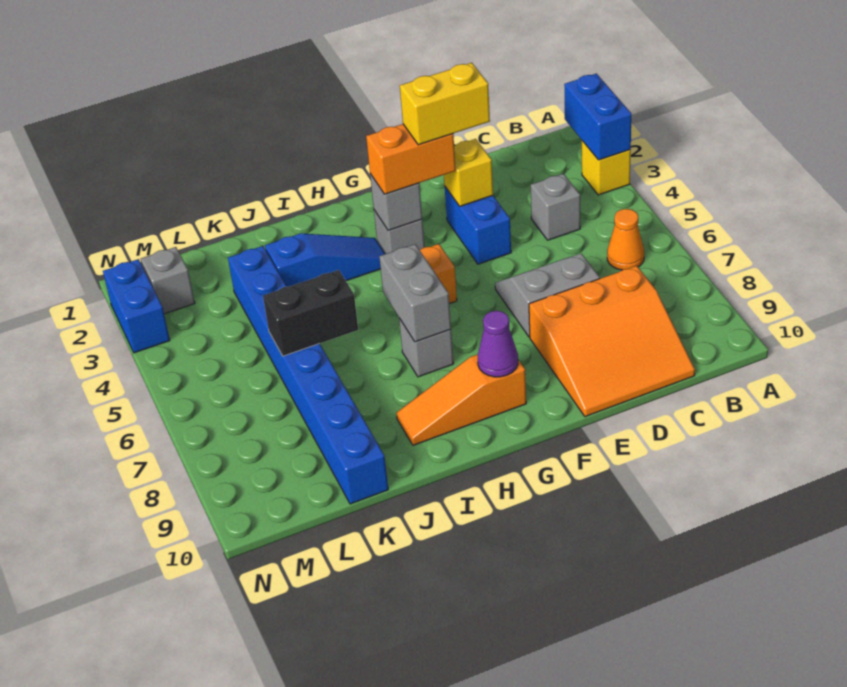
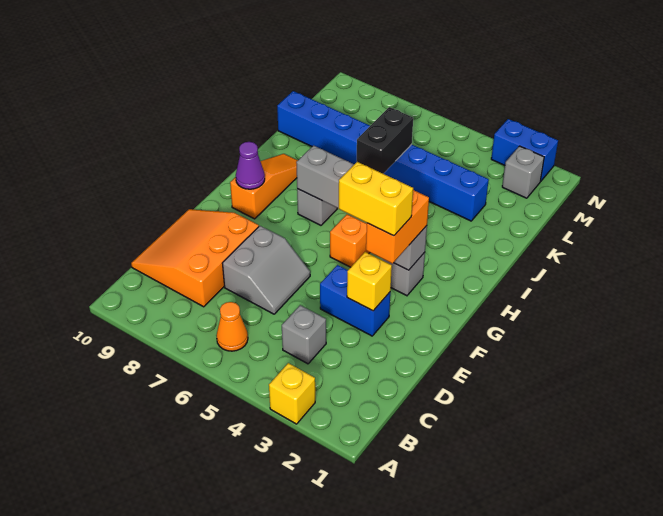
blue 1x2 brick [564,74,631,160] -> none
yellow 1x2 brick [400,63,490,145] -> yellow 1x2 brick turned to [339,162,413,236]
blue 1x3 slope [265,233,385,287] -> none

